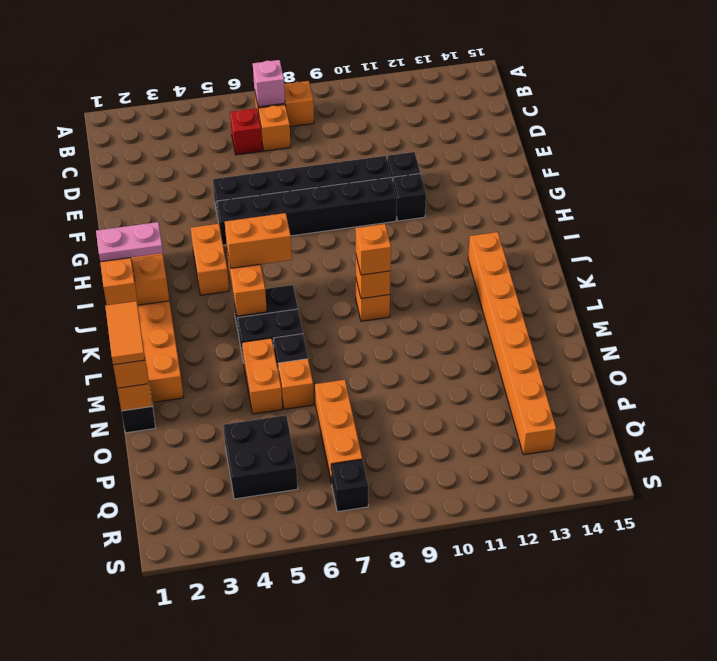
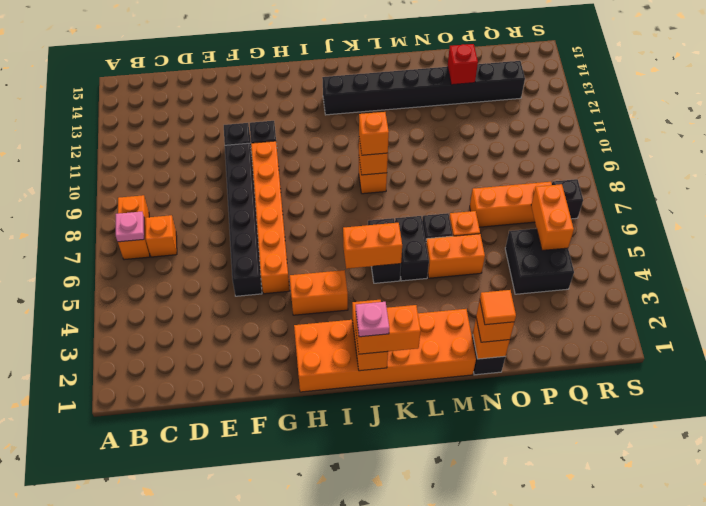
pink 1x1 brick [253,60,285,107] -> pink 1x1 plate [116,212,144,242]
red 1x1 brick [230,108,262,155] -> red 1x1 brick moved to [447,44,478,85]
black 1x6 brick [217,177,397,245] -> orange 1x6 brick [251,141,290,294]
pink 1x2 plate [96,222,163,262] -> pink 1x1 plate [356,302,389,337]
orange 1x2 brick [225,213,292,268] -> orange 1x2 brick moved to [531,184,574,251]
orange 1x8 brick [468,232,556,455] -> black 1x8 brick [322,61,525,115]
orange 1x2 tile [105,301,145,365] -> orange 1x1 tile [480,290,516,325]

